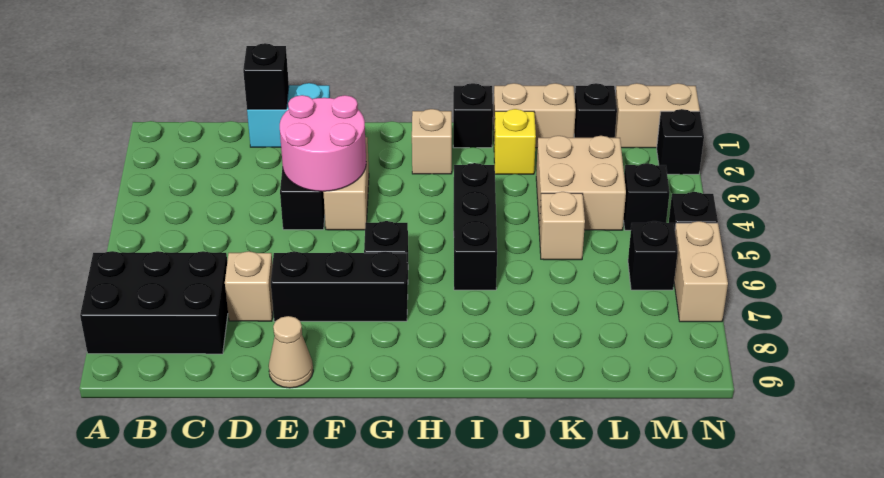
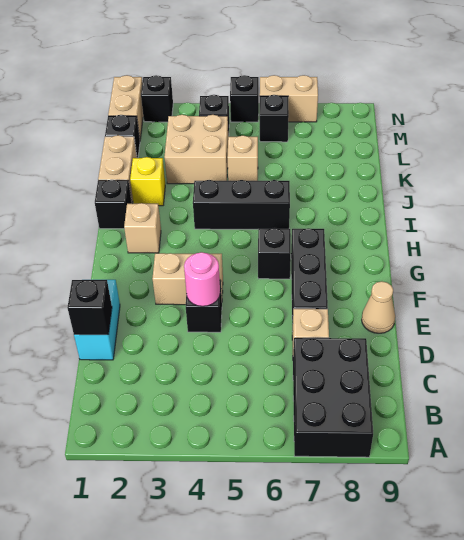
pink 2x2 round brick [280,95,366,192] -> pink 1x1 round brick [184,252,220,306]

